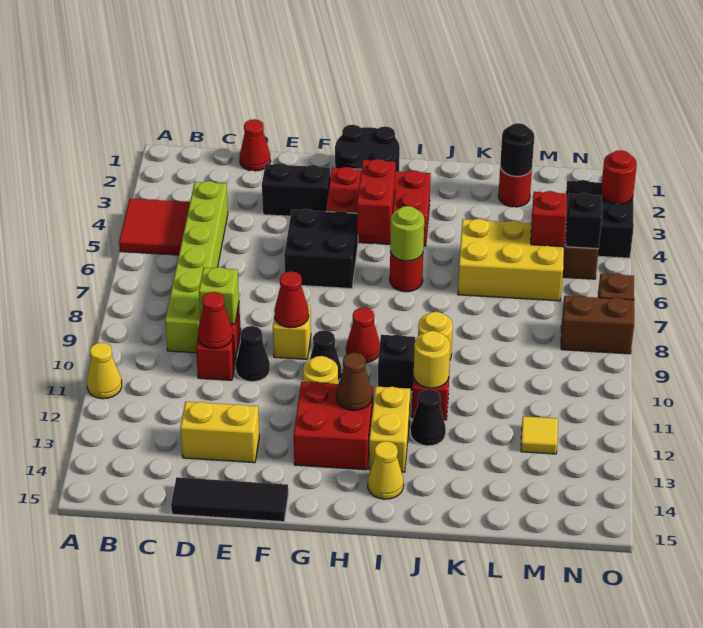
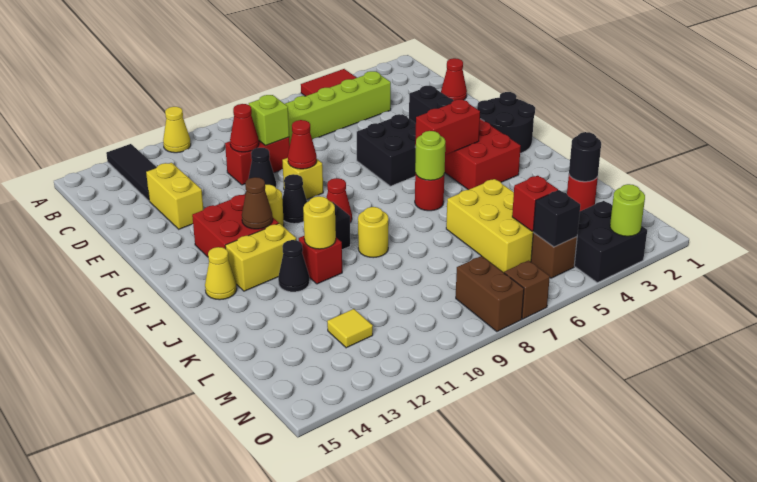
black 1x3 tile [171,477,288,522] -> black 1x3 tile moved to [106,144,157,201]
red 1x1 round brick [601,150,637,204] -> lime 1x1 round brick [610,184,645,236]

